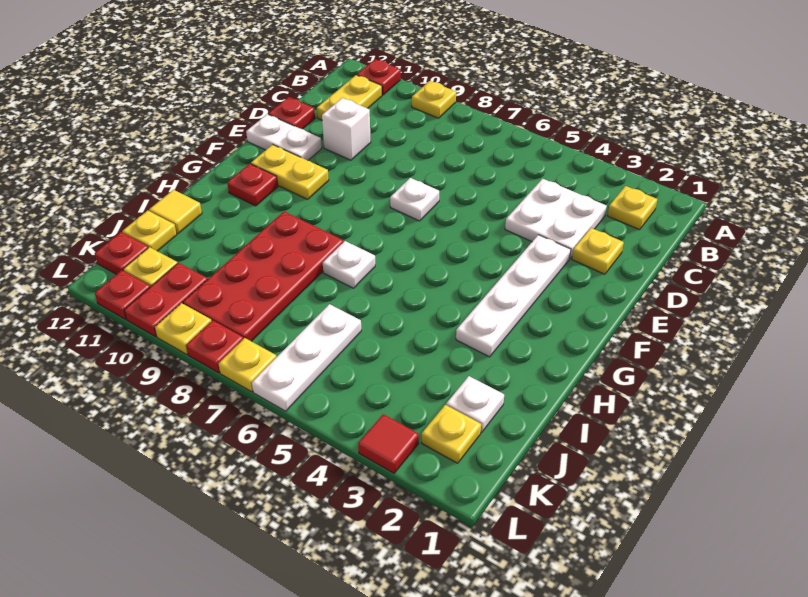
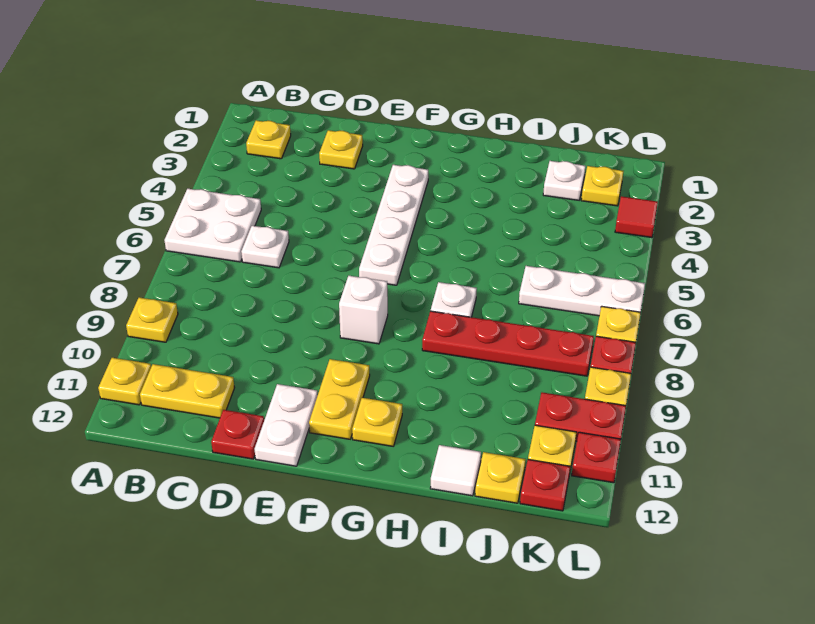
red 1x1 plate [357,59,401,95] -> yellow 1x1 plate [98,358,151,405]
white 2x2 plate [505,179,607,258] -> white 2x2 plate moved to [164,189,261,262]
white 1x1 brick [322,98,371,160] -> white 1x1 brick moved to [339,276,388,344]
white 1x4 plate [456,235,571,357] -> white 1x4 plate turned to [359,165,428,285]
white 1x1 plate [390,178,439,221] -> white 1x1 plate moved to [241,226,289,268]
red 1x1 plate [227,164,278,206] -> yellow 1x1 plate [352,398,402,446]
red 2x4 plate [183,212,344,341] -> red 1x4 plate [422,311,594,376]
yellow 1x1 tile [149,190,202,234] -> white 1x1 tile [430,445,481,496]

